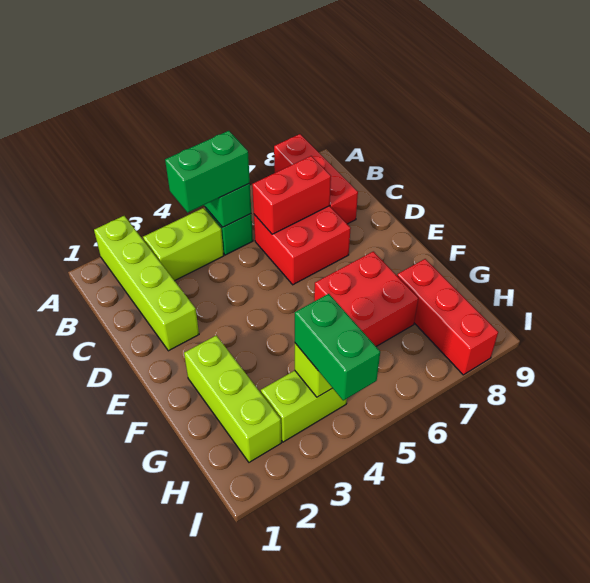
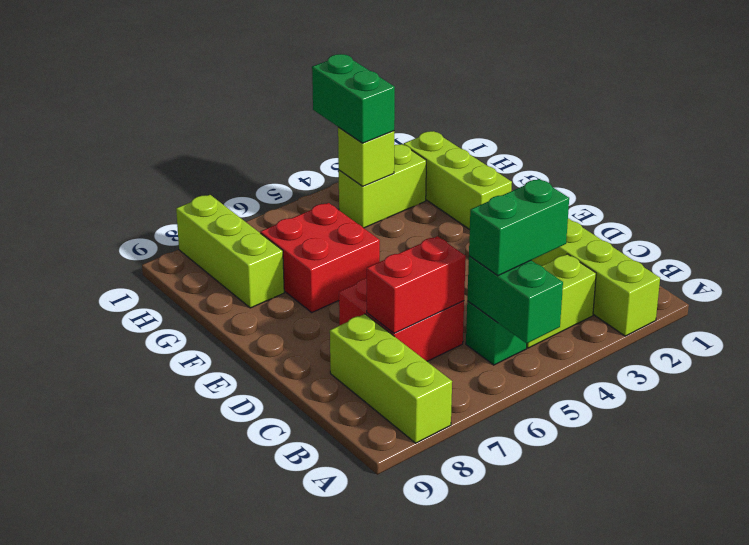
red 1x3 brick [274,134,358,224] -> lime 1x3 brick [330,314,452,443]
red 1x3 brick [397,259,498,375] -> lime 1x3 brick [176,195,284,308]

